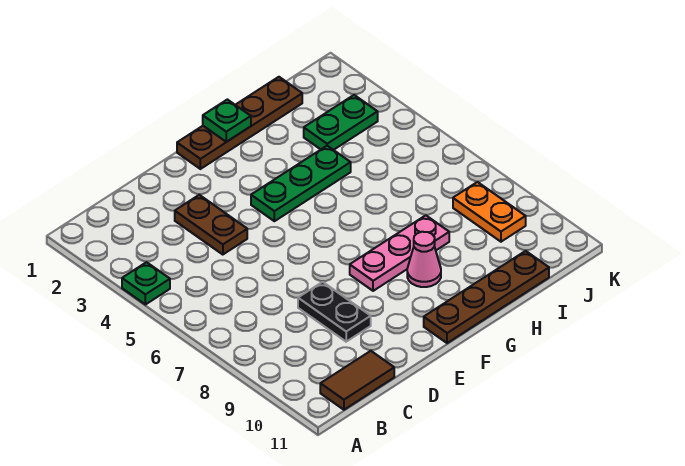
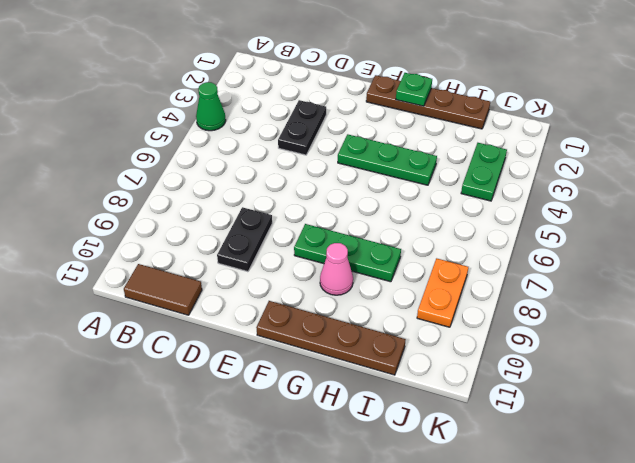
green 1x1 plate [122,262,170,305] -> green 1x1 cone [196,82,226,131]
brown 1x2 plate [175,195,247,255] -> black 1x2 plate [278,100,326,155]
pink 1x3 plate [350,215,449,291] -> green 1x3 plate [294,224,401,282]
green 1x2 plate [304,95,378,150] -> green 1x2 plate turned to [461,143,507,201]

